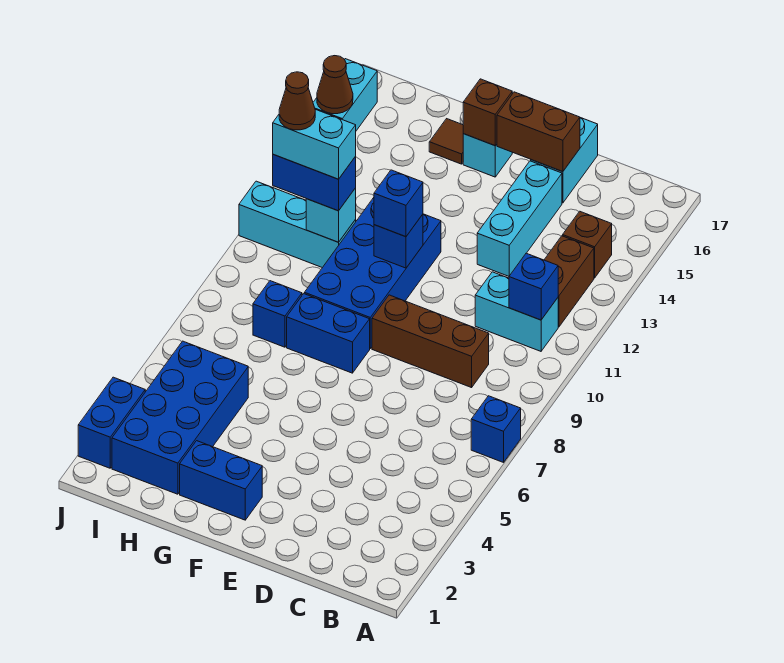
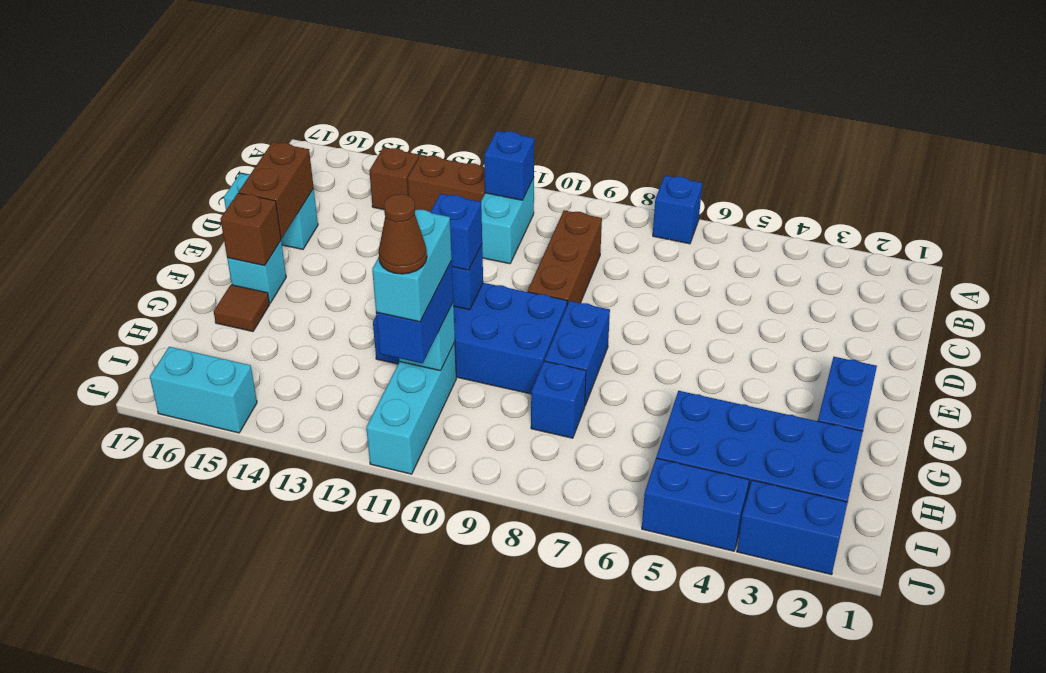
cyan 1x3 brick [477,161,562,276] -> none
none -> blue 1x2 brick [642,458,749,551]
brown 1x1 cone [317,56,353,114] -> none

